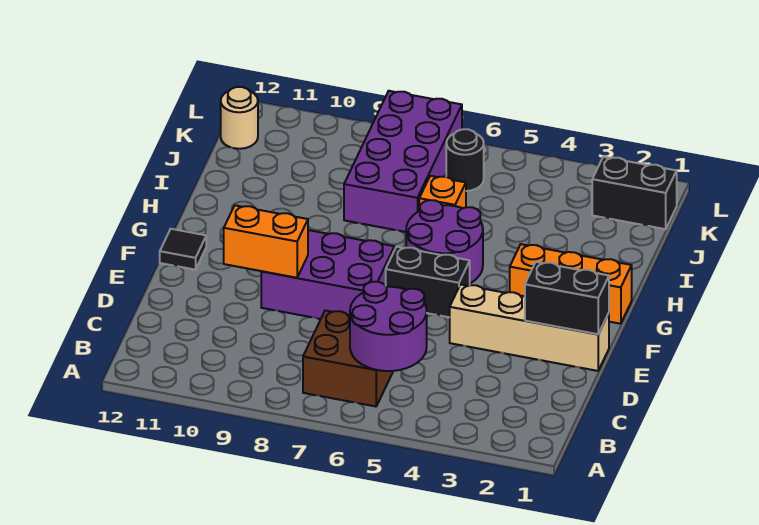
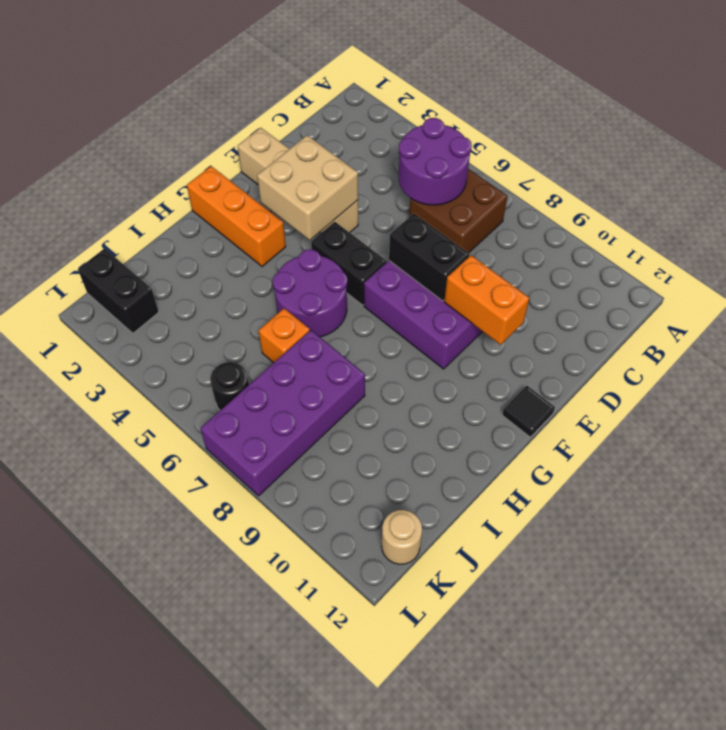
black 1x2 brick [525,262,609,334] -> black 1x2 brick moved to [389,213,470,301]
none -> tan 2x2 brick [257,135,358,240]

